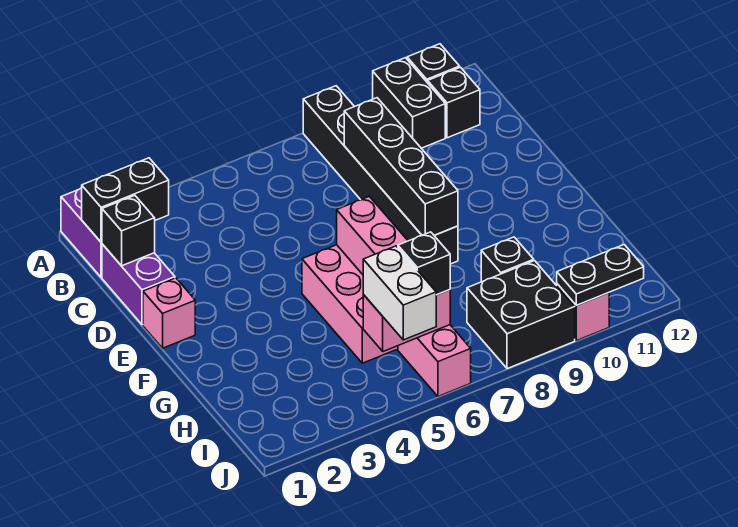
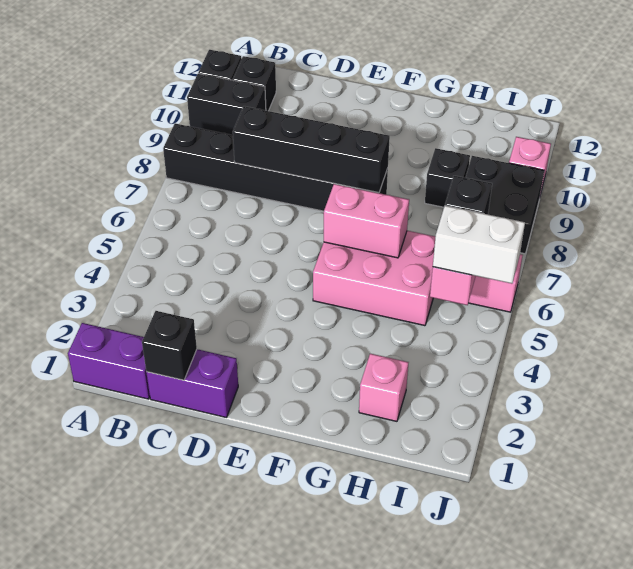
black 1x2 brick [82,158,169,242] -> none
pink 1x1 brick [143,278,195,348] -> pink 1x1 brick moved to [359,354,409,421]
black 1x2 plate [557,245,644,305] -> none

